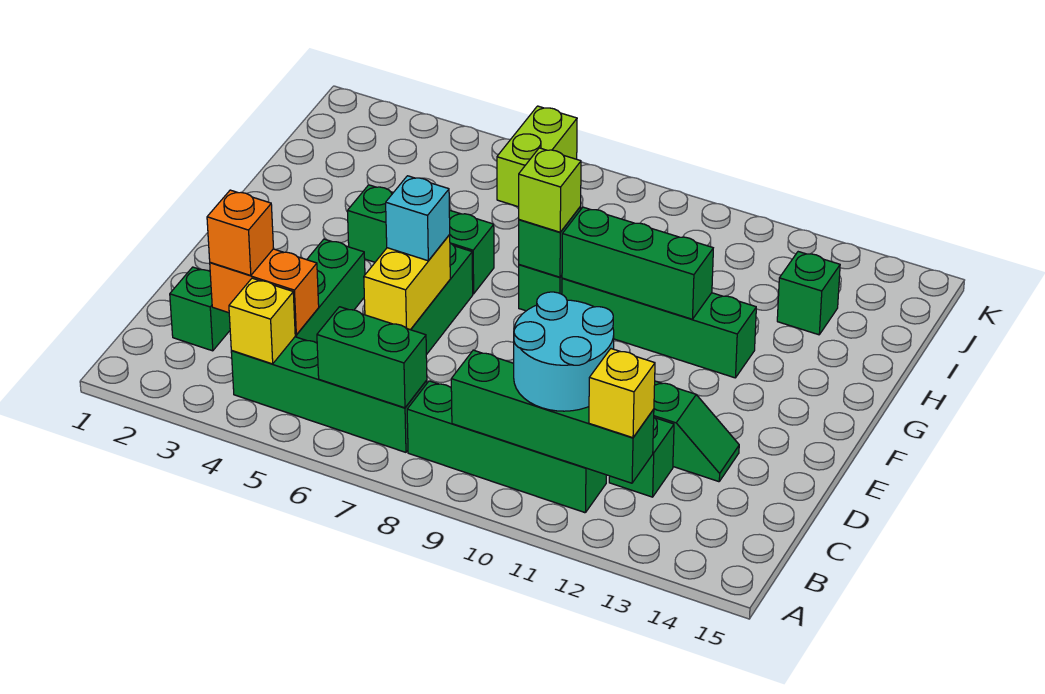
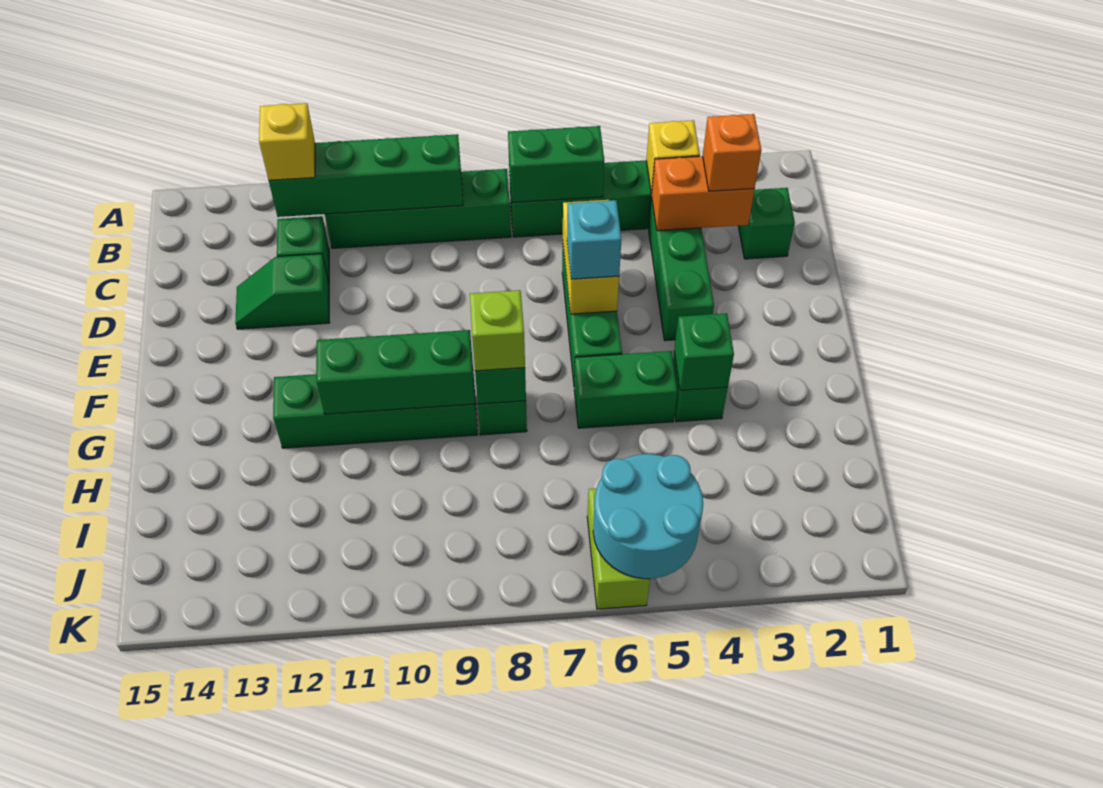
cyan 2x2 round brick [514,292,614,411] -> cyan 2x2 round brick moved to [593,454,703,579]
green 1x1 brick [777,252,840,335] -> green 1x1 brick moved to [674,313,734,390]

